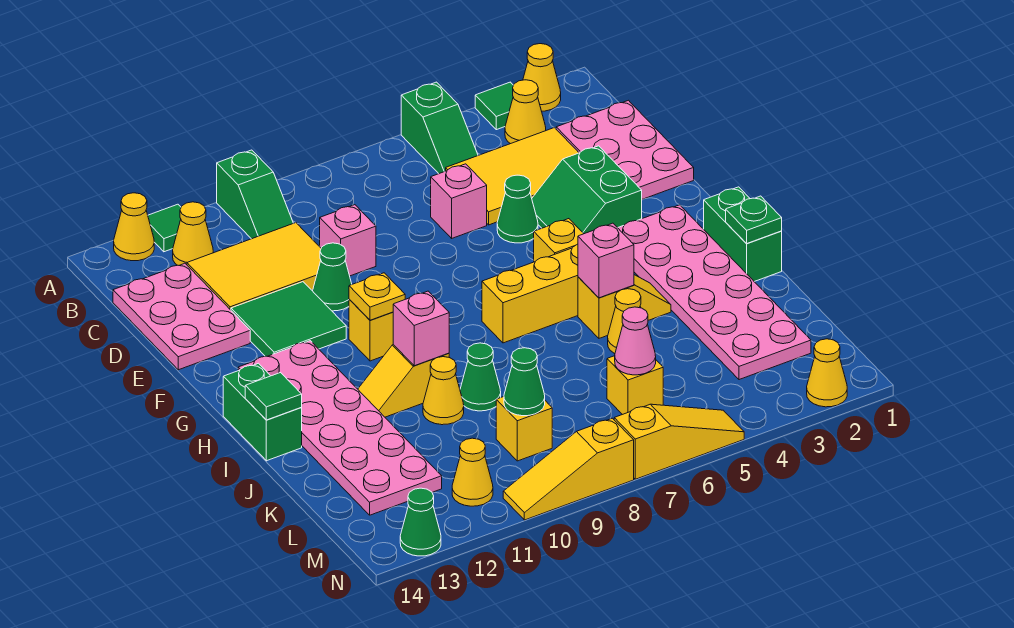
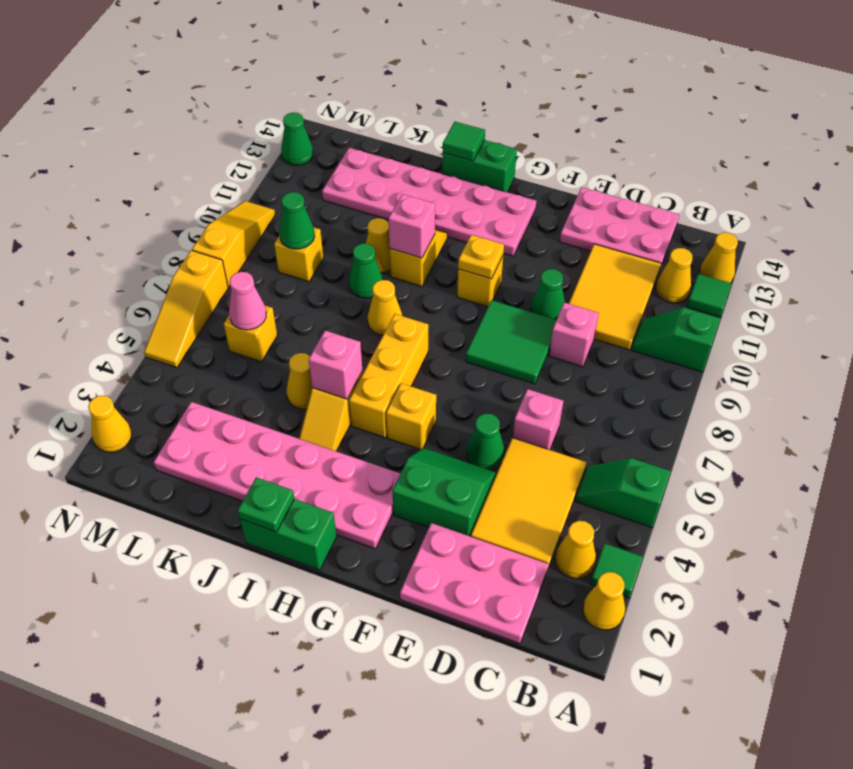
green 2x2 tile [231,282,346,356] -> green 2x2 tile moved to [466,300,556,384]
yellow 1x1 cone [452,438,493,506] -> yellow 1x1 cone moved to [368,280,402,335]

